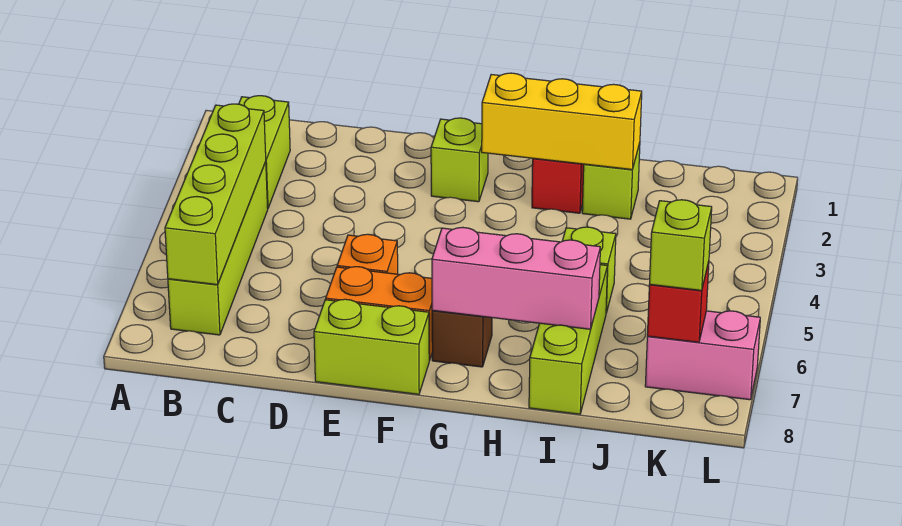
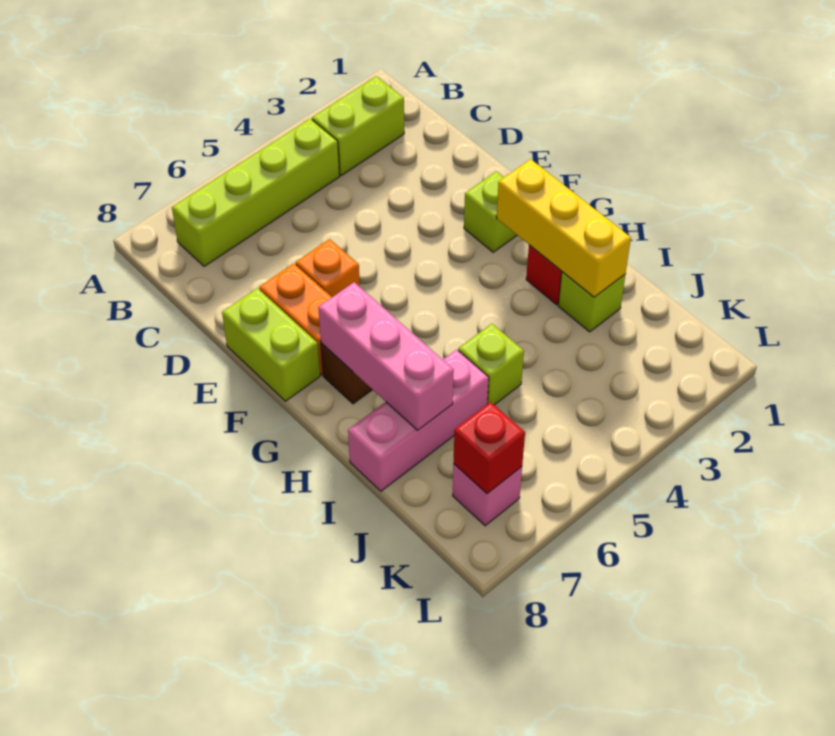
lime 1x4 brick [165,104,266,285] -> none
lime 1x3 brick [529,265,607,414] -> pink 1x3 brick [348,350,489,491]
pink 1x2 brick [645,311,760,400] -> pink 1x1 brick [453,464,522,526]
lime 1x1 brick [650,200,712,290] -> none

